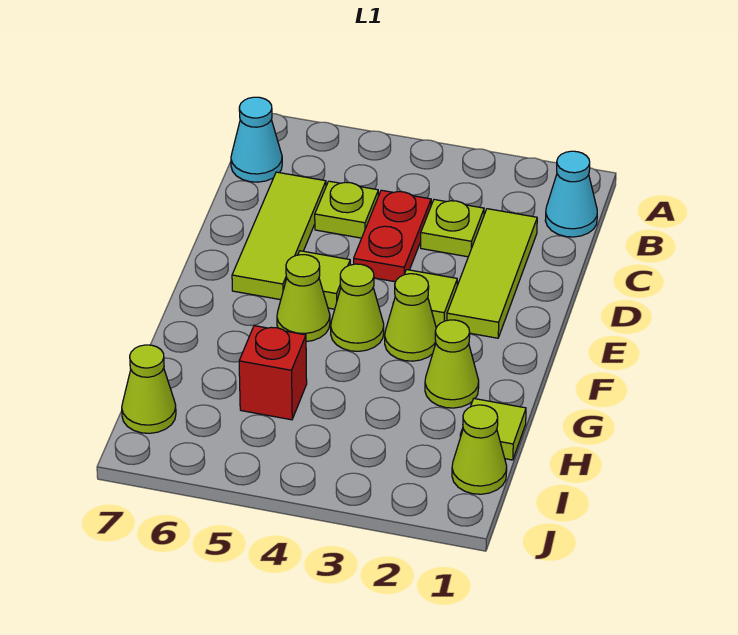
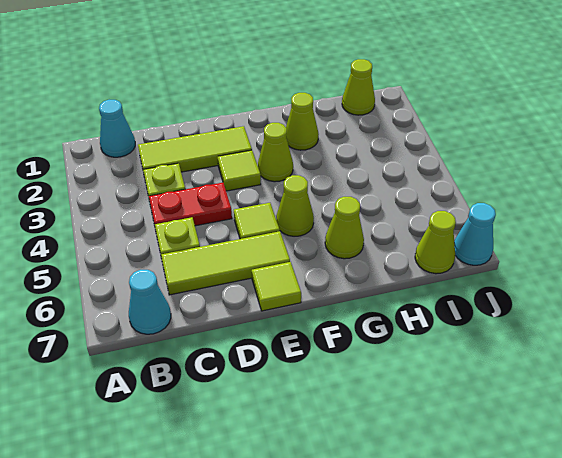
lime 1x1 cone [331,264,384,351] -> lime 1x1 cone moved to [325,197,364,259]
lime 1x1 tile [460,399,526,460] -> lime 1x1 tile moved to [252,262,301,311]
red 1x1 brick [239,326,307,420] -> none
none -> cyan 1x1 cone [454,203,496,265]

